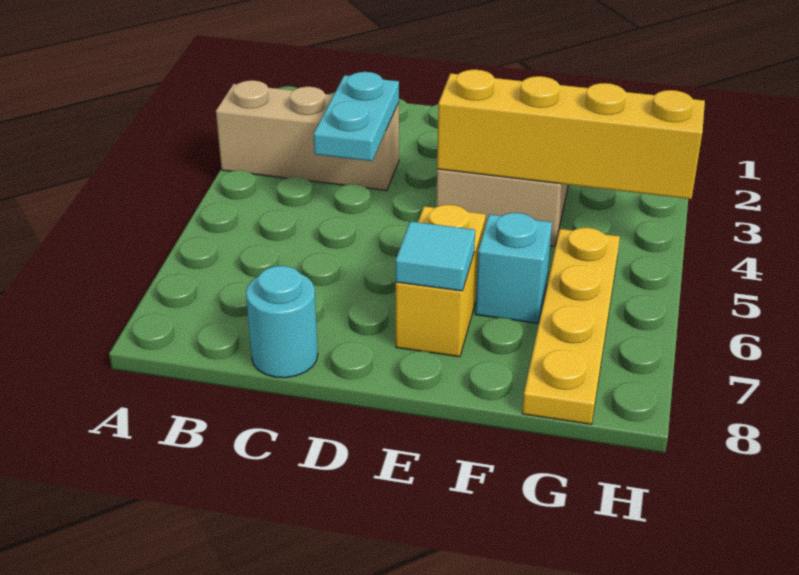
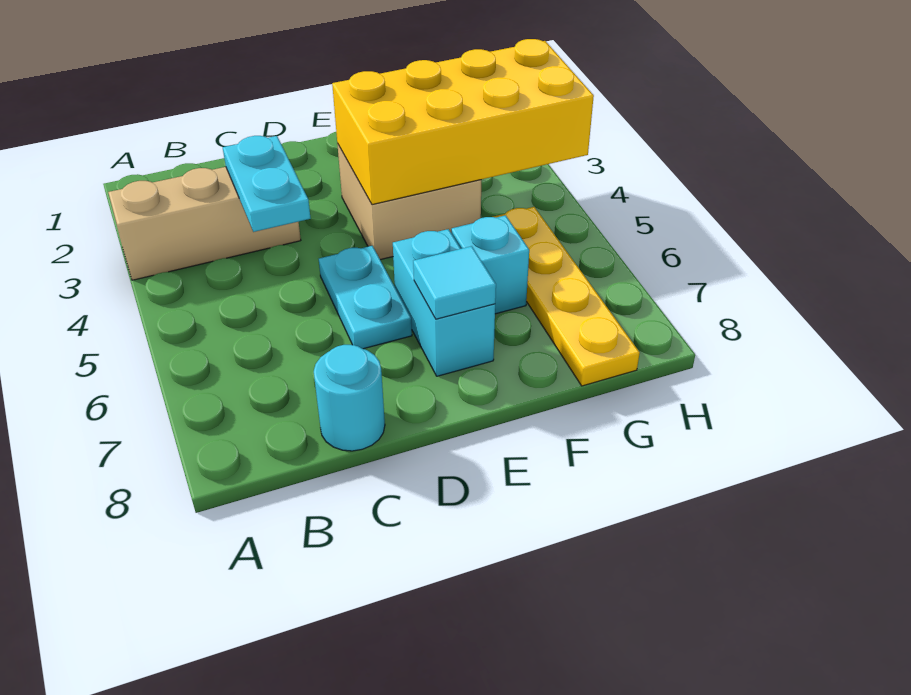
none -> cyan 1x2 plate [319,246,412,349]
yellow 1x4 brick [437,70,705,199] -> yellow 2x4 brick [332,39,594,205]
yellow 1x2 brick [396,205,486,357] -> cyan 1x2 brick [393,229,495,376]

